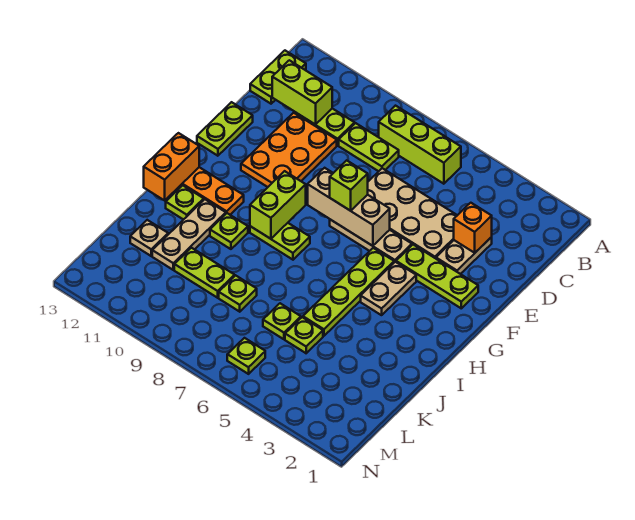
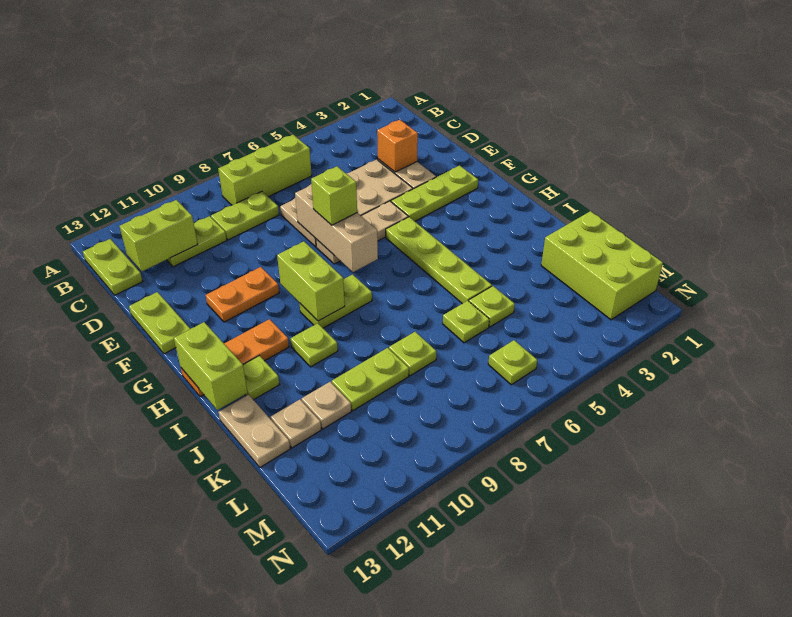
orange 2x3 plate [241,113,337,187] -> orange 1x2 plate [206,267,279,322]
tan 1x3 brick [308,168,390,246] -> tan 1x3 brick turned to [295,184,378,272]
tan 1x2 plate [361,262,416,315] -> tan 1x2 plate moved to [219,395,290,467]
orange 1x2 brick [144,133,199,200] -> lime 1x2 brick [174,322,247,410]
tan 1x3 plate [152,199,226,270] -> tan 1x1 plate [302,382,351,429]
none -> lime 2x3 brick [541,211,663,320]

